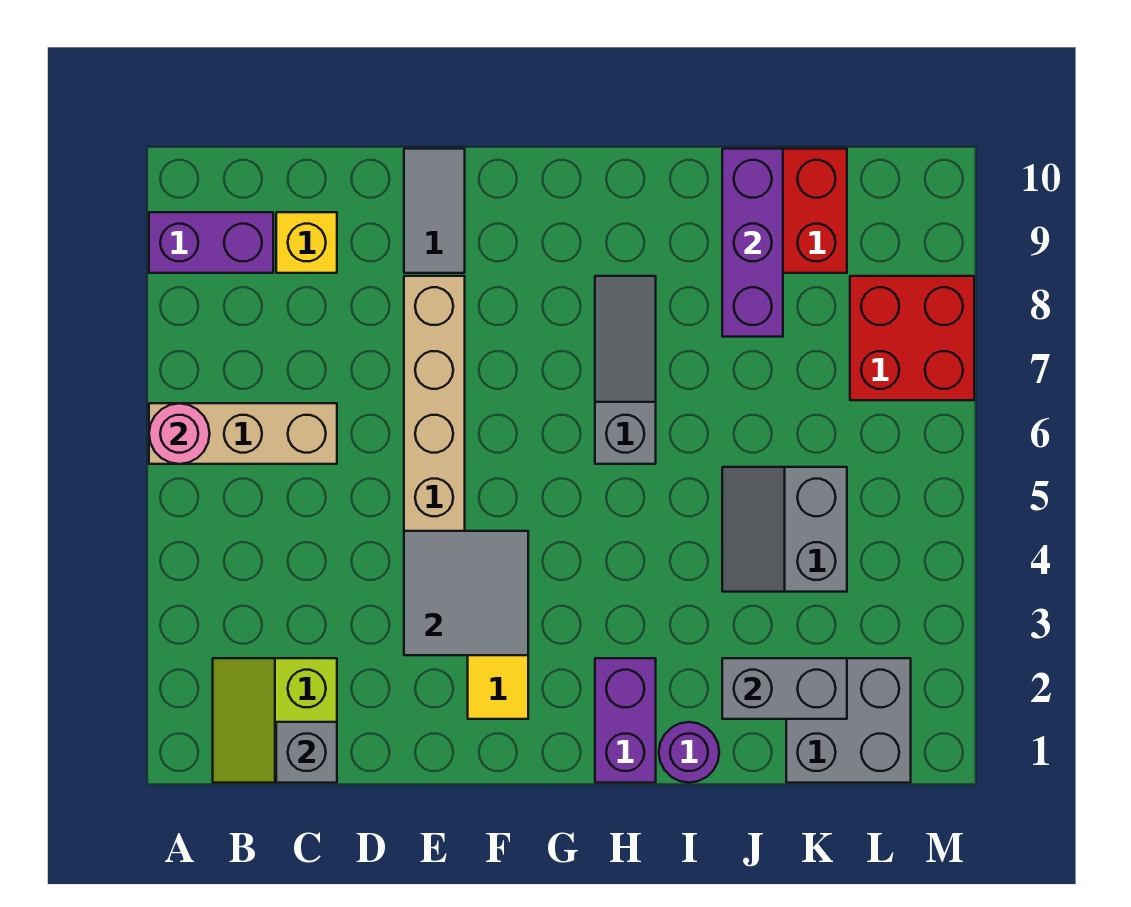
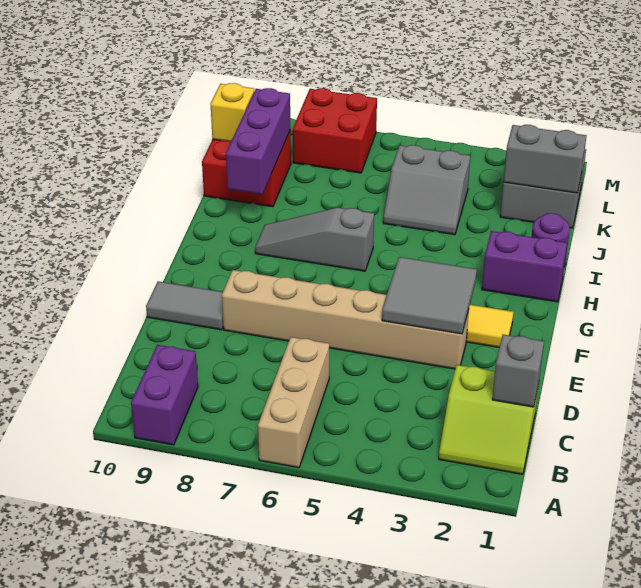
pink 1x1 round brick [149,403,210,464] -> none
yellow 1x1 brick [276,212,337,273] -> yellow 1x1 brick moved to [211,83,254,142]
grey 1x2 brick [722,658,847,719] -> grey 1x2 brick turned to [504,125,586,193]
purple 1x3 brick [722,149,783,337] -> purple 1x3 brick turned to [226,88,290,194]

